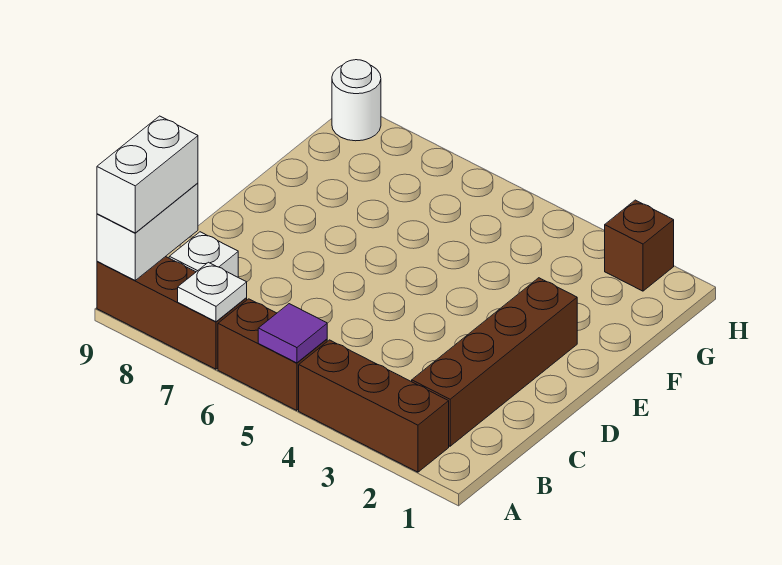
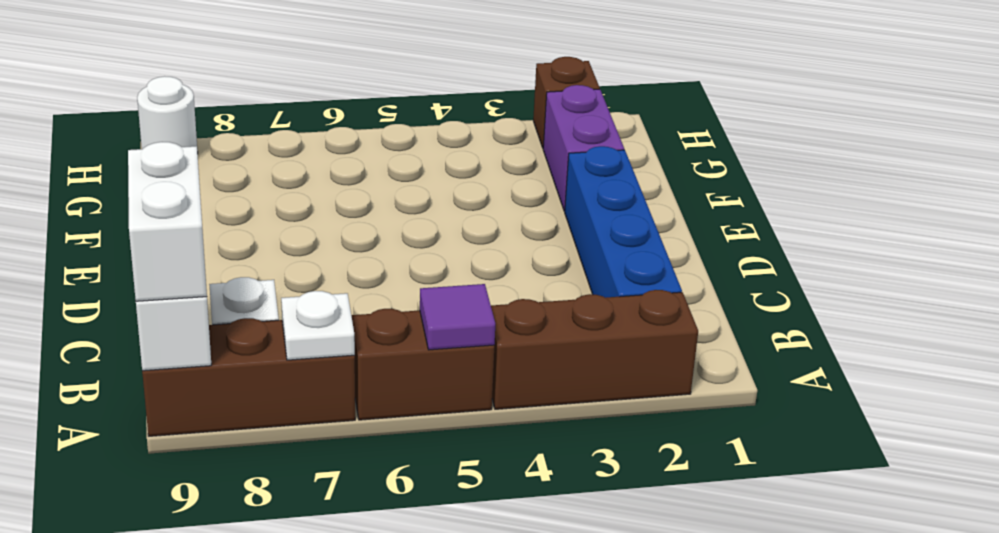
brown 1x4 brick [412,278,577,446] -> blue 1x4 brick [565,146,682,298]
none -> purple 1x2 brick [543,85,624,211]

